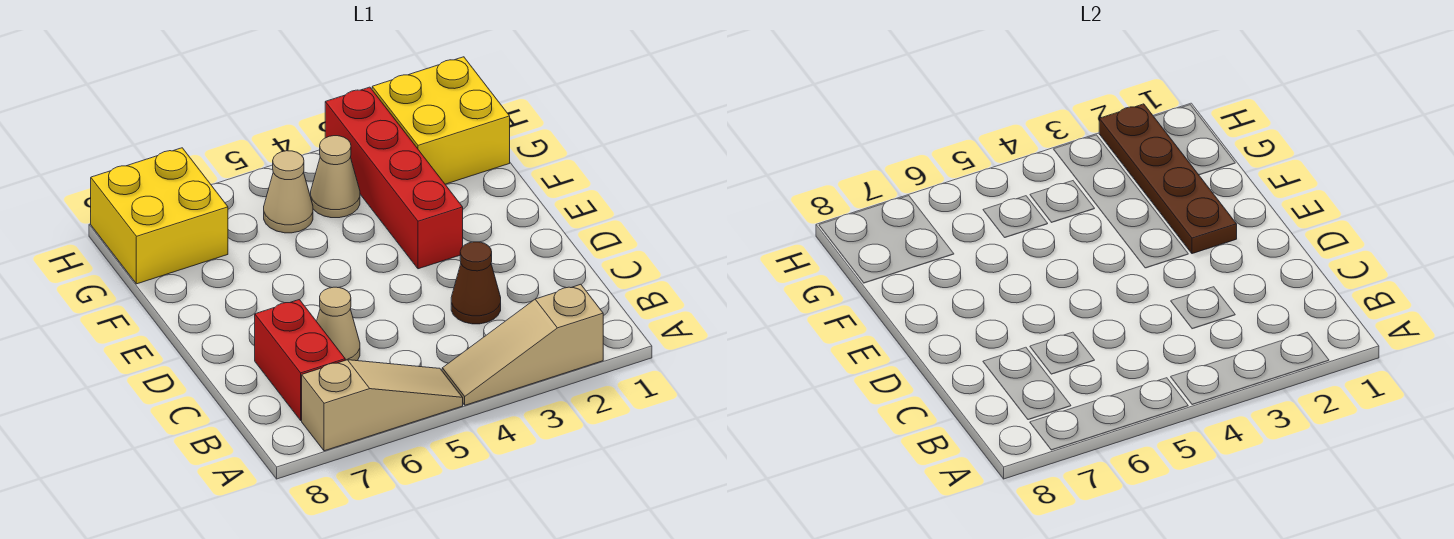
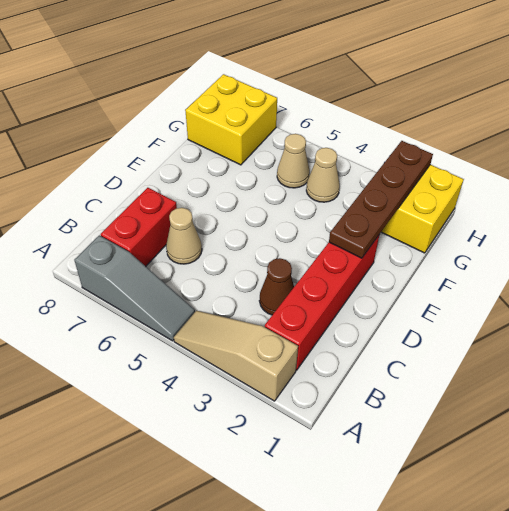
tan 1x3 slope [302,360,463,451] -> grey 1x3 slope [74,235,195,341]
red 1x4 brick [325,87,463,269] -> red 1x4 brick moved to [265,236,379,370]

